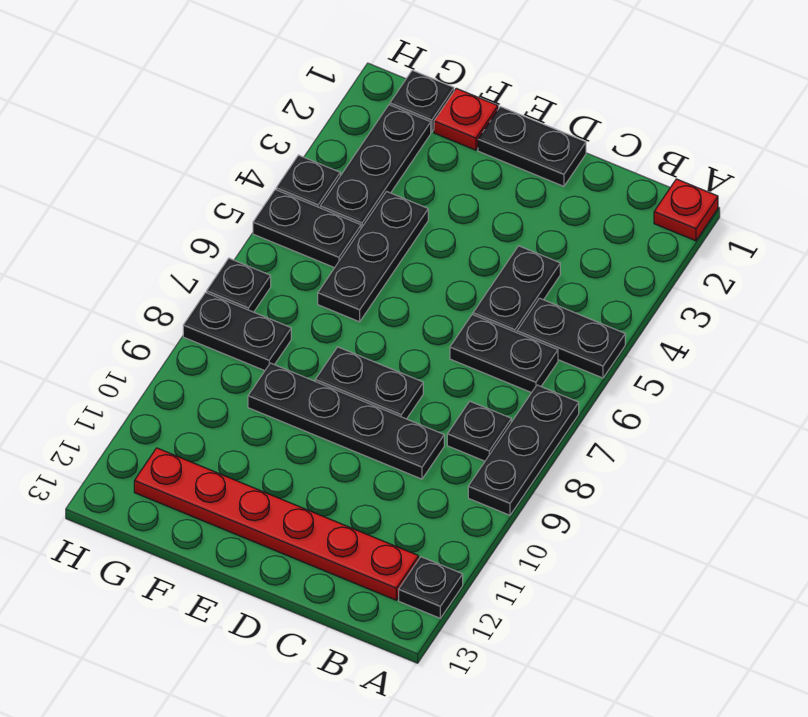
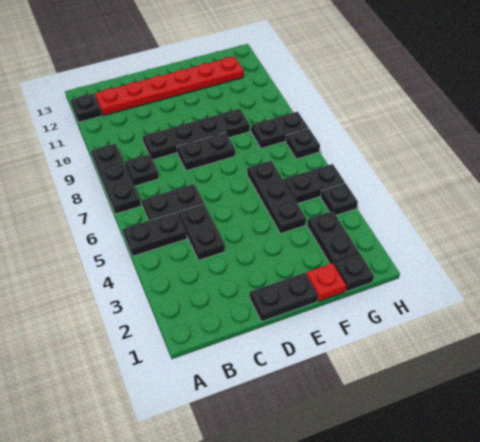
red 1x1 plate [654,179,718,241] -> none
black 1x3 plate [320,105,431,228] -> black 1x2 plate [307,211,359,264]

